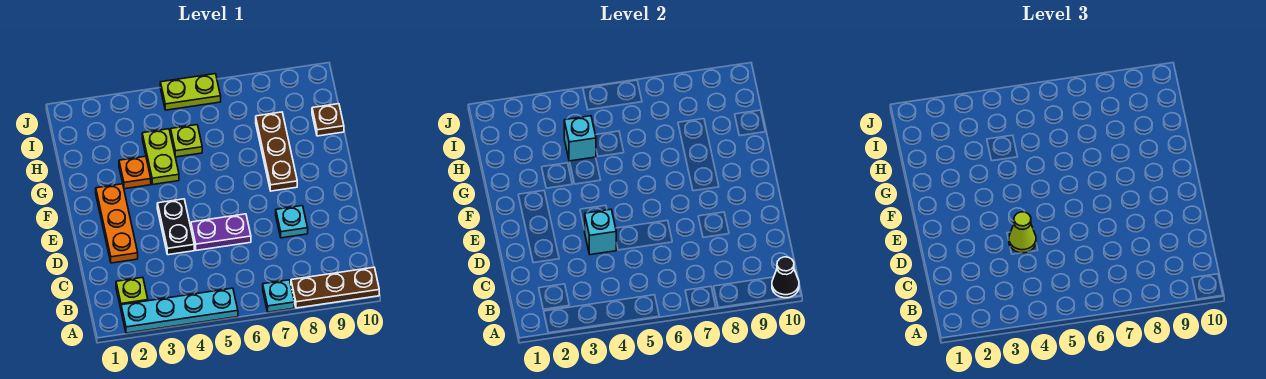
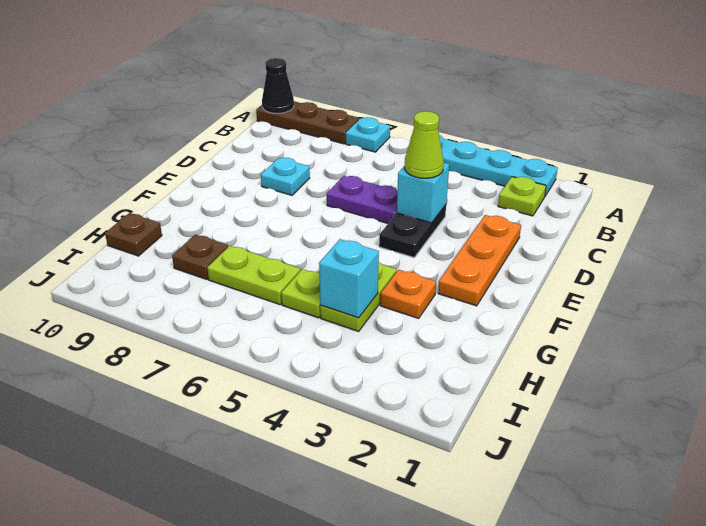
brown 1x3 plate [256,112,297,191] -> brown 1x1 plate [172,234,228,279]
lime 1x2 plate [160,74,221,110] -> lime 1x2 plate moved to [207,246,301,305]

